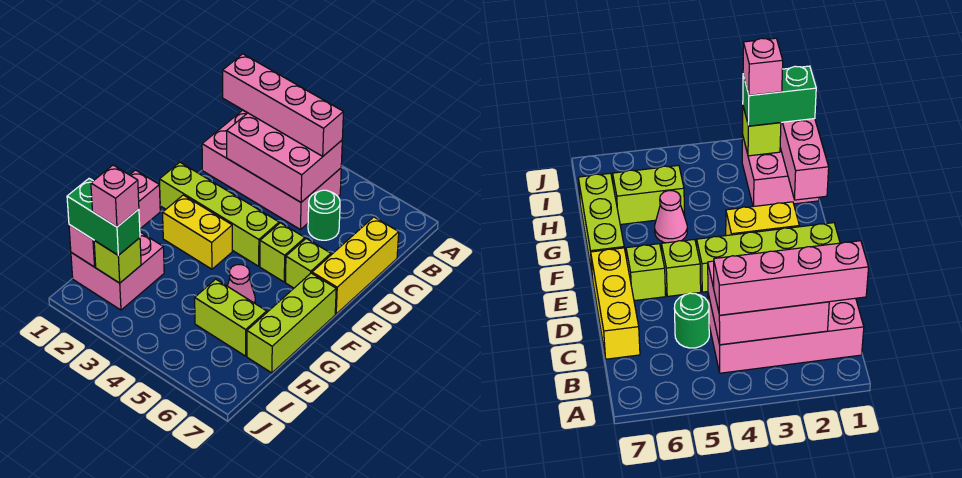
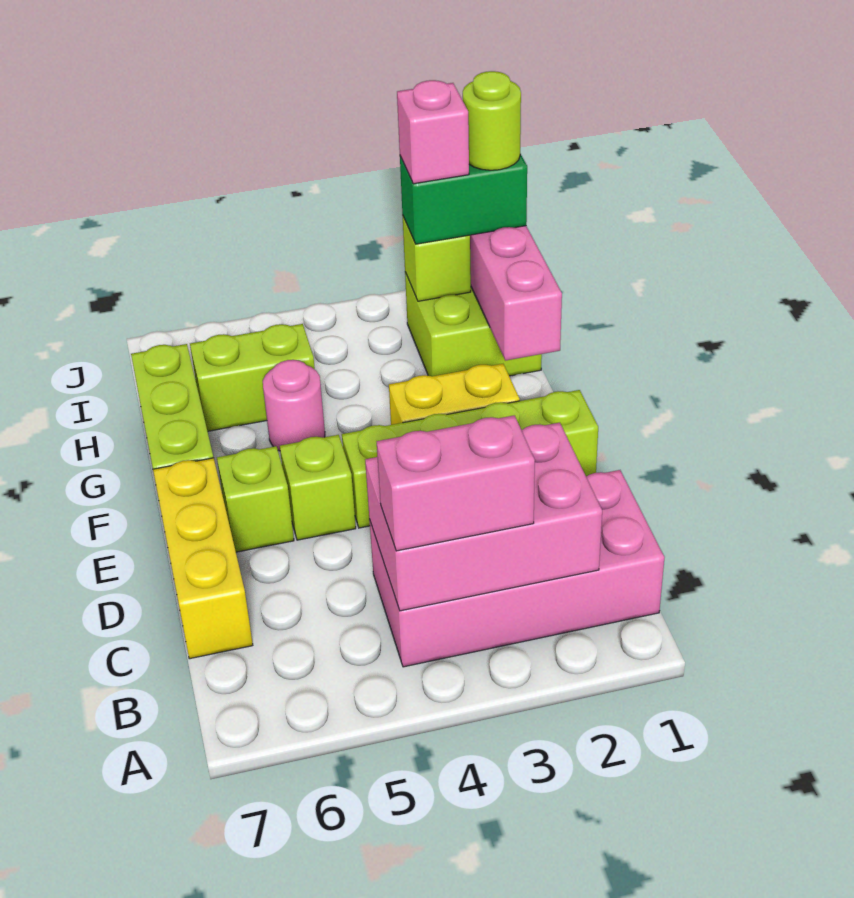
pink 1x4 brick [223,54,343,156] -> pink 1x2 brick [377,415,535,551]
green 1x1 round brick [308,190,340,240] -> none
pink 1x1 cone [227,265,255,303] -> pink 1x1 round brick [263,360,325,451]
pink 2x2 brick [71,232,164,310] -> lime 2x2 brick [405,272,542,376]
none -> lime 1x1 round brick [463,71,521,170]

